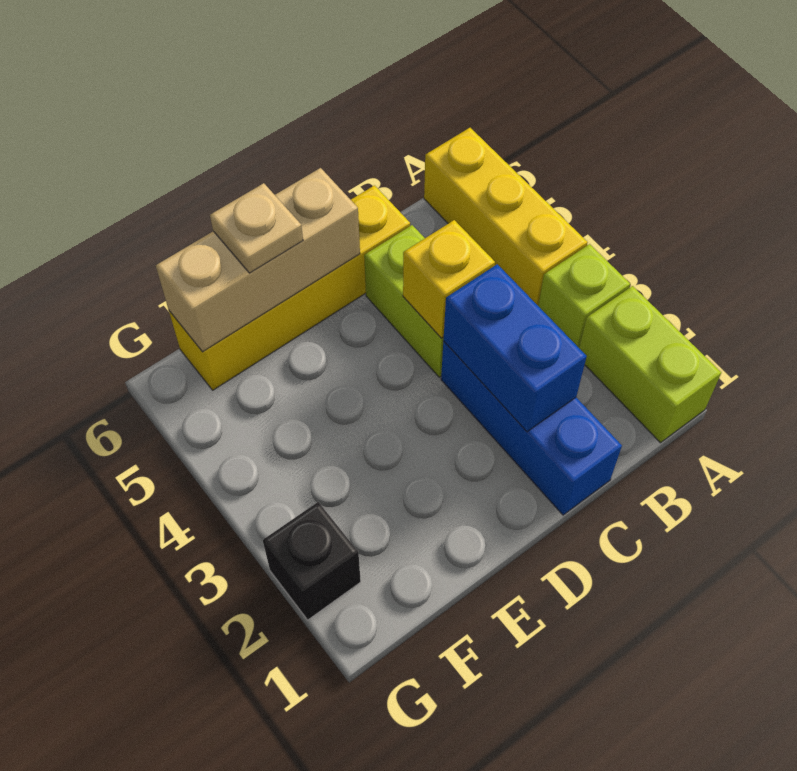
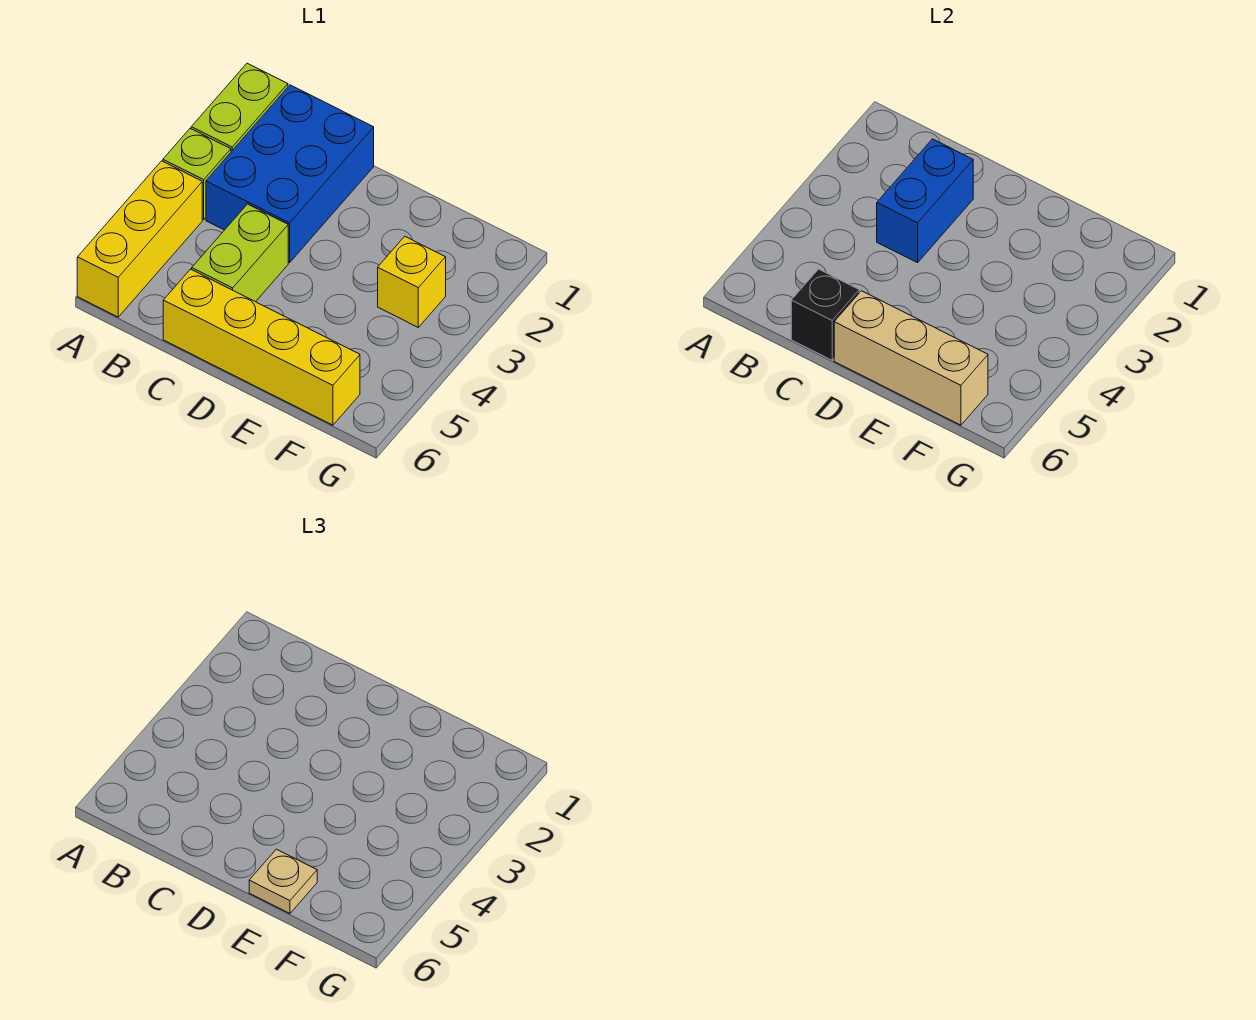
blue 1x3 brick [441,341,622,515] -> blue 2x3 brick [206,85,374,263]
yellow 1x1 brick [403,220,495,338] -> yellow 1x1 brick moved to [378,236,446,327]
black 1x1 brick [263,502,361,620] -> black 1x1 brick moved to [791,269,859,360]

